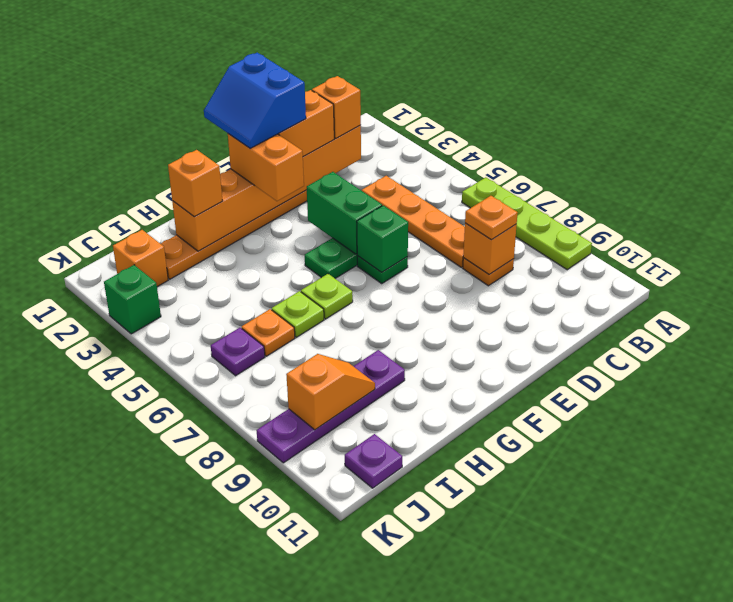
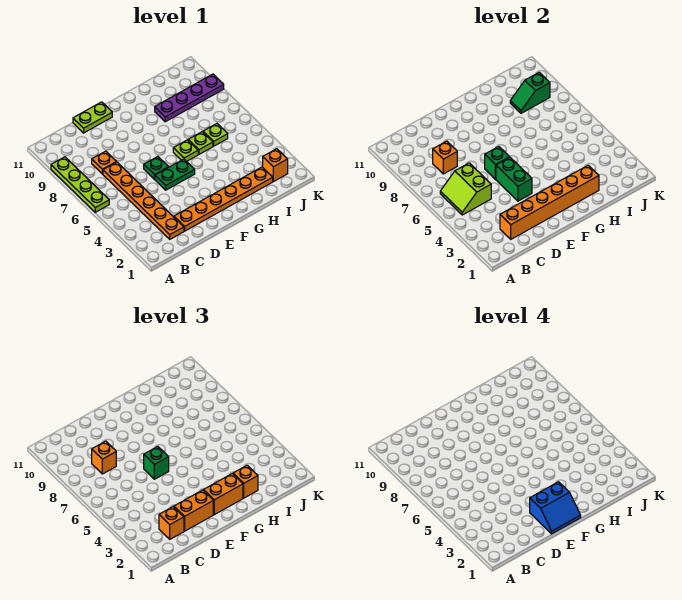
none -> lime 2x2 slope [440,163,491,215]
orange 1x4 plate [362,176,465,268] -> orange 1x6 plate [103,162,184,239]
orange 1x1 plate [465,196,518,240] -> orange 1x1 brick [92,441,116,474]
none -> lime 1x2 plate [73,102,112,133]
blue 2x2 slope [204,53,306,148] -> blue 2x2 slope turned to [530,482,581,534]
orange 1x2 brick [228,134,304,201] -> orange 1x2 brick turned to [204,474,243,515]
orange 1x1 plate [241,309,295,356] -> lime 1x1 plate [203,124,228,146]
orange 1x2 slope [286,354,375,430] -> green 1x2 slope [510,72,550,113]
purple 1x1 plate [211,328,265,376] -> none
purple 1x1 plate [345,434,402,488] -> none
green 1x1 brick [104,265,161,334] -> green 1x1 brick moved to [144,447,169,479]

